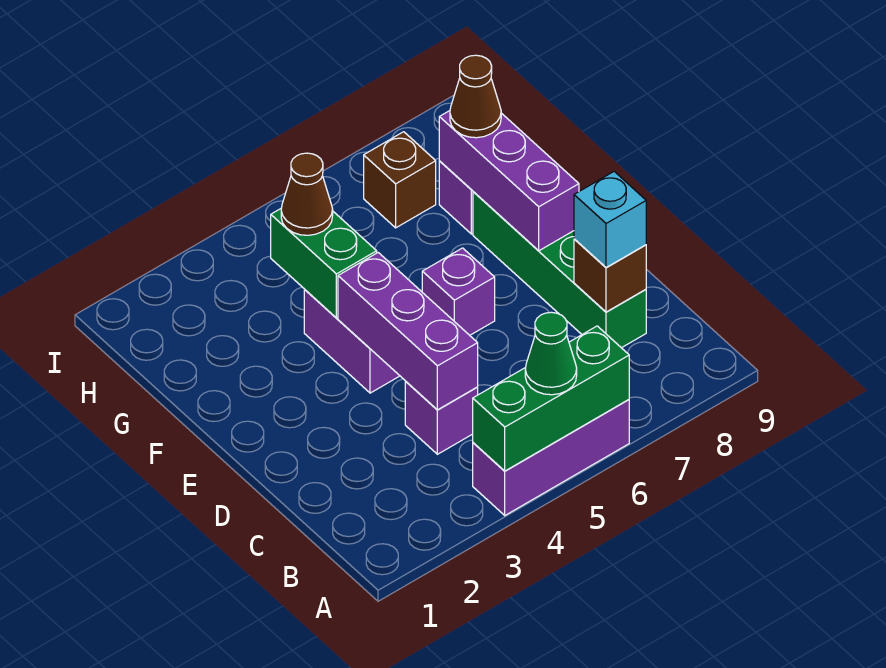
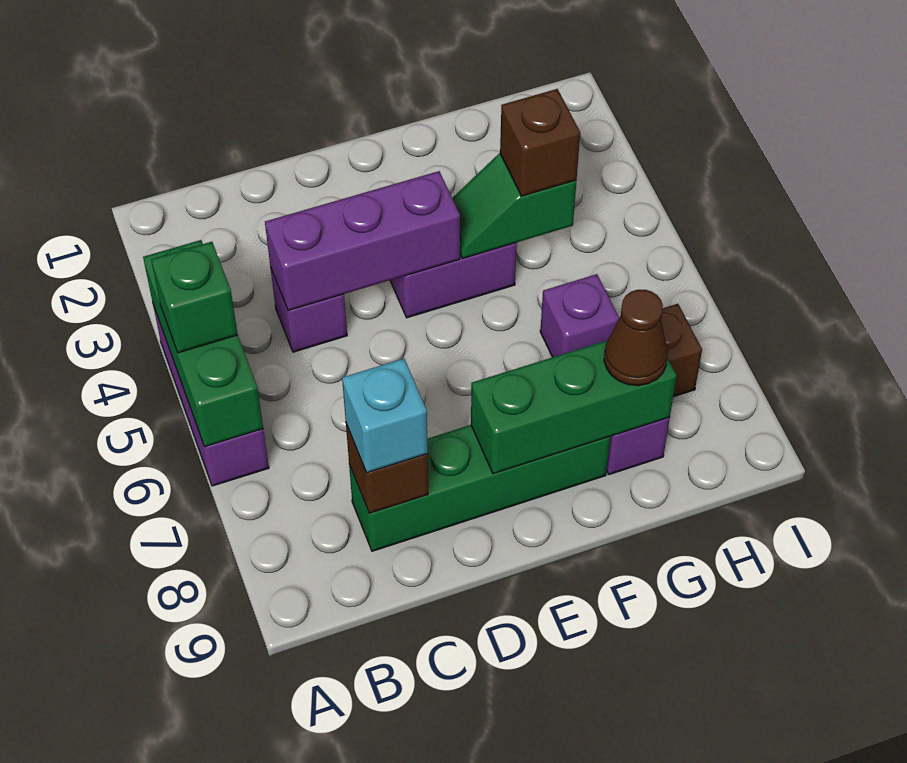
green 1x1 cone [525,312,577,395] -> green 1x1 brick [151,242,238,353]
purple 1x1 brick [422,248,495,335] -> purple 1x1 brick moved to [540,274,619,357]
purple 1x3 brick [439,111,579,251] -> green 1x3 brick [471,340,677,474]
green 1x2 brick [271,209,377,318] -> green 1x2 slope [452,154,576,258]
brown 1x1 cone [281,153,333,235] -> brown 1x1 brick [500,89,580,196]

